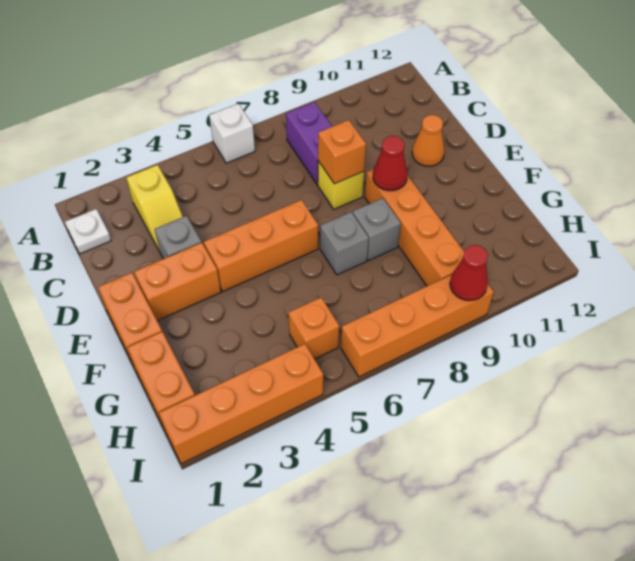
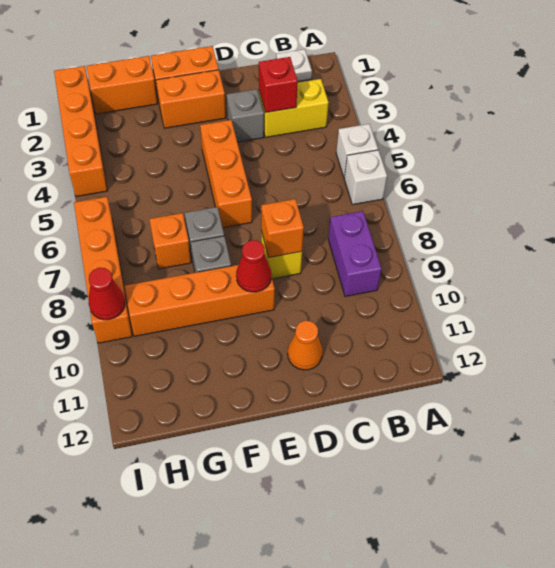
none -> white 1x1 brick [336,124,378,177]
yellow 1x2 slope [126,165,183,252] -> yellow 1x2 brick [259,79,329,137]
purple 1x2 brick [286,102,332,185] -> purple 1x2 brick turned to [328,211,382,296]
none -> red 1x1 brick [259,57,298,113]
orange 1x2 brick [134,242,221,321] -> orange 1x2 brick turned to [156,70,226,128]
orange 1x1 brick [289,297,339,359] -> orange 1x1 brick moved to [149,213,191,269]

